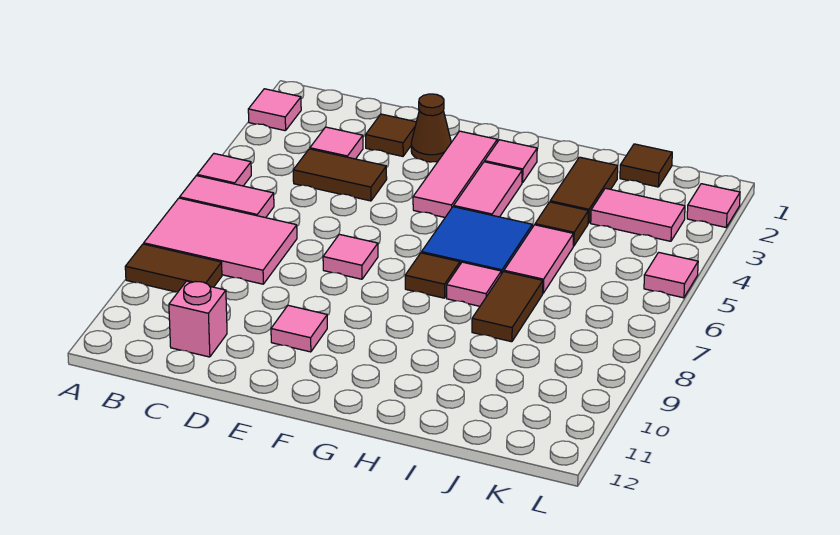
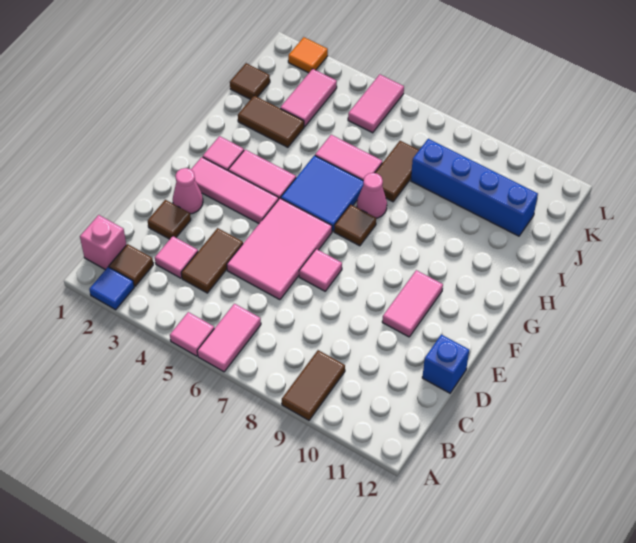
pink 1x1 tile [248,89,301,131] -> blue 1x1 tile [89,267,134,310]
pink 2x3 tile [144,198,297,284] -> pink 2x3 tile moved to [227,198,332,300]
pink 1x1 brick [169,281,227,357] -> pink 1x1 brick moved to [80,215,126,270]
none -> blue 1x1 brick [422,334,469,393]
brown 1x1 cone [411,94,451,162] -> pink 1x1 cone [173,168,203,214]
pink 1x1 tile [271,305,327,352] -> pink 1x2 tile [382,270,443,337]
pink 1x1 tile [447,262,501,306] -> pink 1x1 cone [357,173,387,218]
brown 1x1 tile [535,202,588,246] -> brown 1x1 tile moved to [109,244,153,286]
brown 1x2 tile [472,272,543,342] -> brown 1x2 tile turned to [375,141,419,202]
none -> blue 1x4 brick [411,139,538,236]
pink 1x1 tile [687,184,740,227] -> orange 1x1 tile [288,37,328,73]
pink 1x1 tile [644,252,698,298] -> pink 1x2 tile [348,74,404,133]

